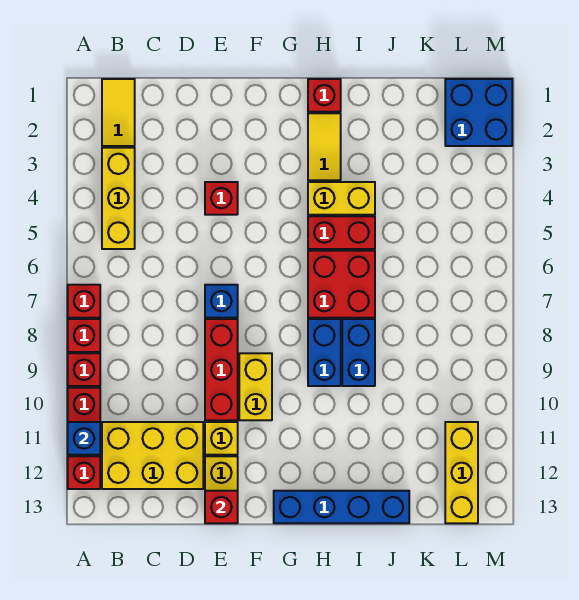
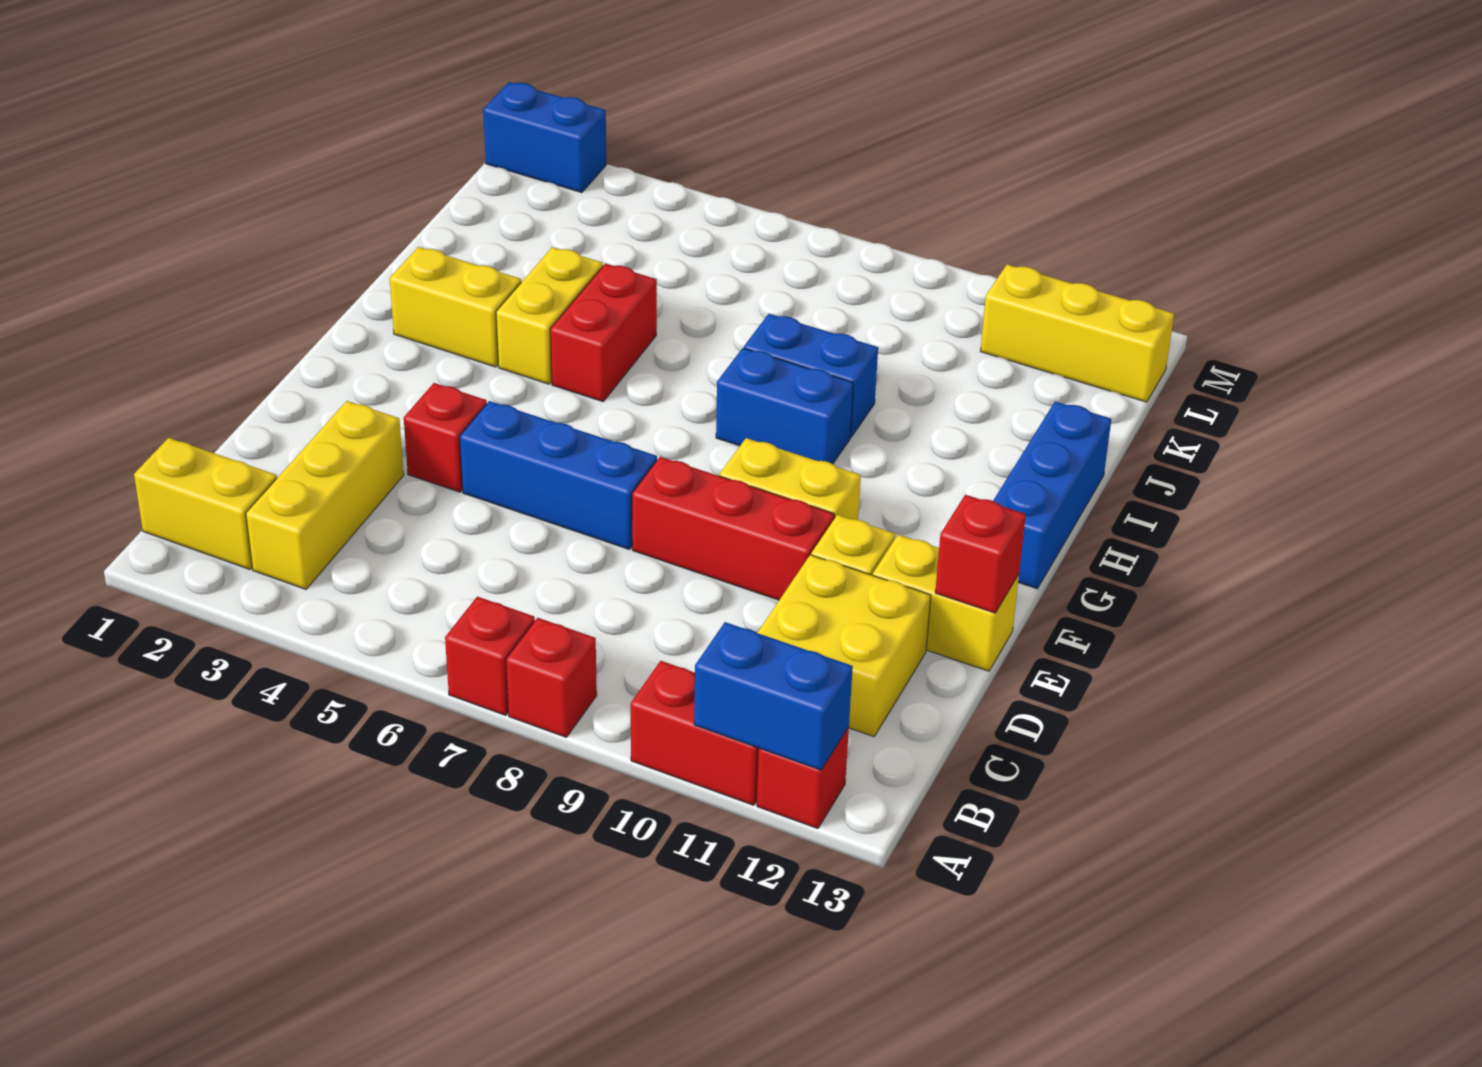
red 1x1 brick [68,353,100,386] -> none
blue 1x1 brick [68,422,100,455] -> blue 1x2 brick [694,622,853,770]
yellow 1x2 tile [102,79,135,146] -> yellow 1x2 brick [134,438,277,569]
yellow 1x3 brick [102,148,135,249] -> yellow 1x3 brick turned to [246,401,404,589]
yellow 2x3 brick [102,422,203,489] -> yellow 2x2 brick [757,555,931,737]
blue 1x1 brick [205,285,238,318] -> blue 1x3 brick [460,401,657,550]
blue 1x4 brick [274,491,409,523] -> blue 1x3 brick [993,402,1111,589]
red 1x1 brick [308,79,341,112] -> none
yellow 1x2 tile [308,113,341,180] -> yellow 1x2 brick [390,247,521,367]
red 2x2 brick [308,251,375,318] -> none
blue 2x2 brick [445,79,512,146] -> blue 1x2 brick [483,82,606,193]

